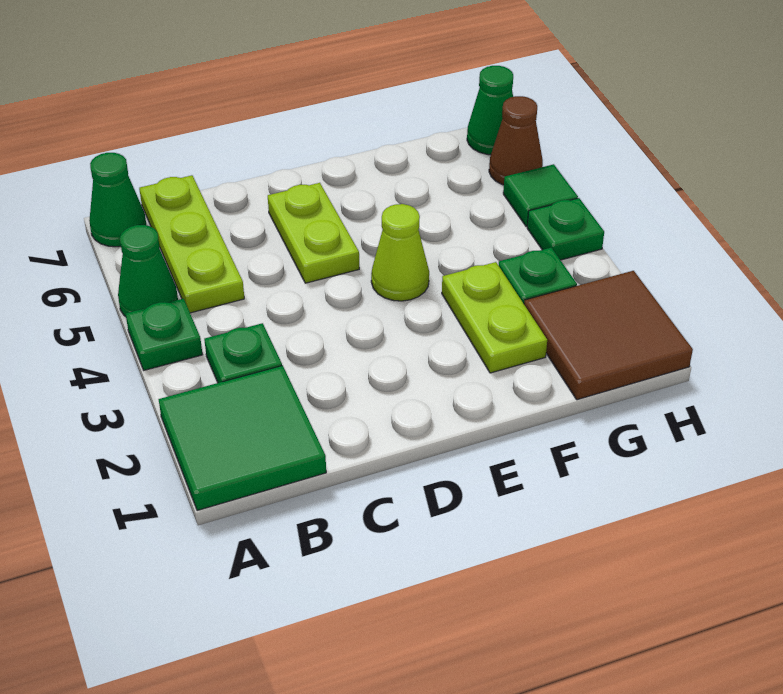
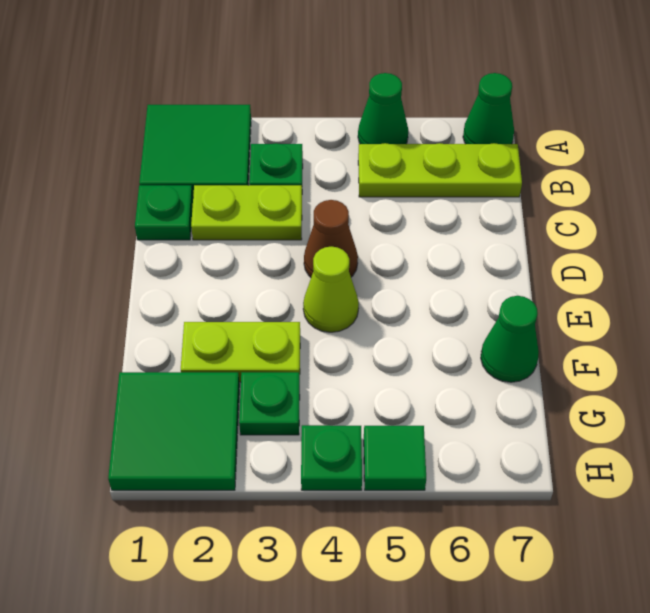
green 1x1 plate [126,299,202,370] -> green 1x1 plate moved to [135,185,193,240]
lime 1x2 plate [268,183,359,283] -> lime 1x2 plate moved to [191,185,302,240]
brown 2x2 tile [524,271,693,400] -> green 2x2 tile [108,372,240,490]
brown 1x1 cone [489,96,543,185] -> brown 1x1 cone moved to [304,200,358,277]
green 1x1 cone [467,66,513,155] -> green 1x1 cone moved to [481,296,539,382]

